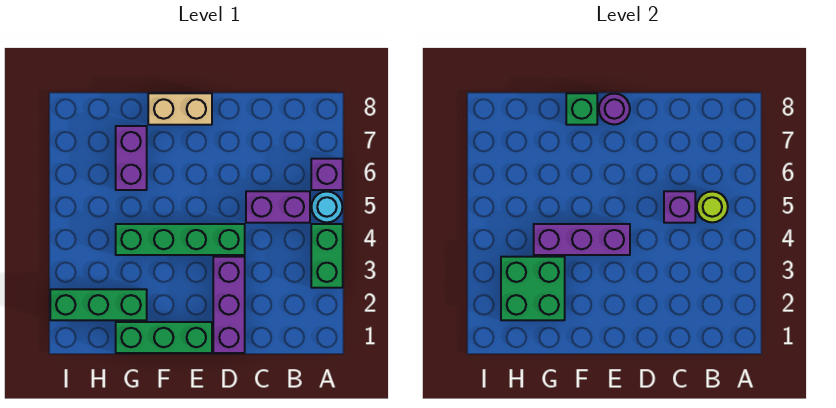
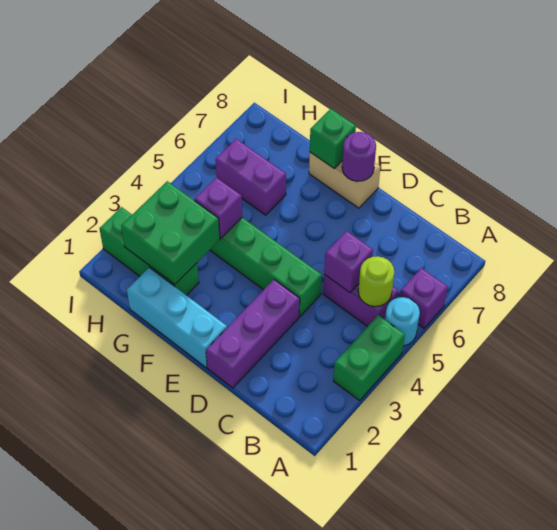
green 1x3 brick [116,322,212,353] -> cyan 1x3 brick [127,268,227,368]
purple 1x3 brick [534,224,630,255] -> purple 1x1 brick [195,177,242,238]
purple 1x2 brick [116,126,147,190] -> purple 1x2 brick turned to [216,139,286,215]

